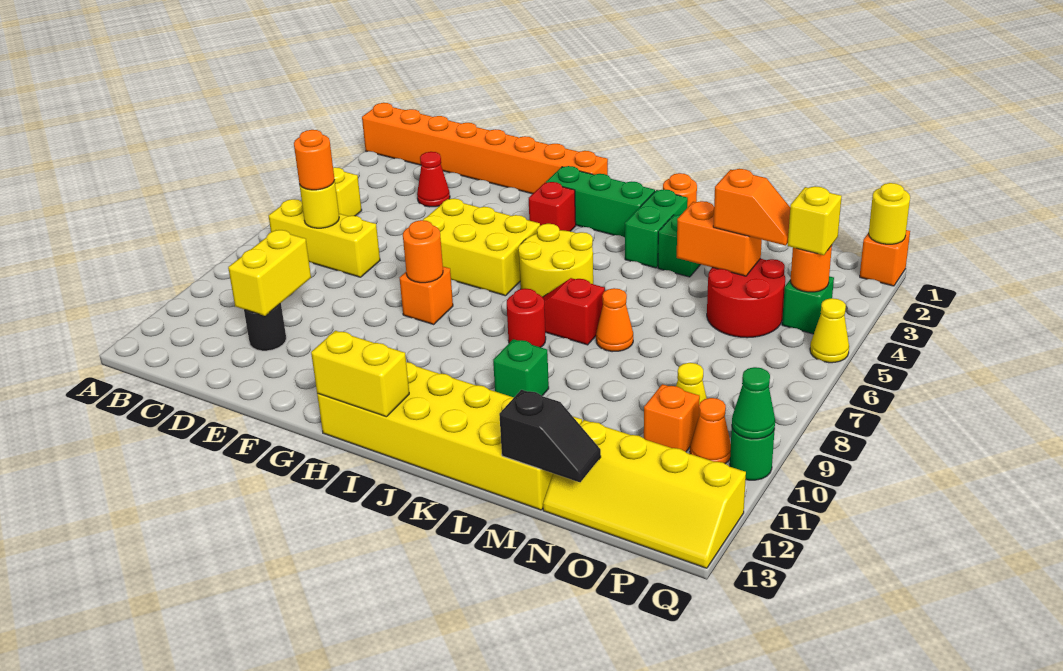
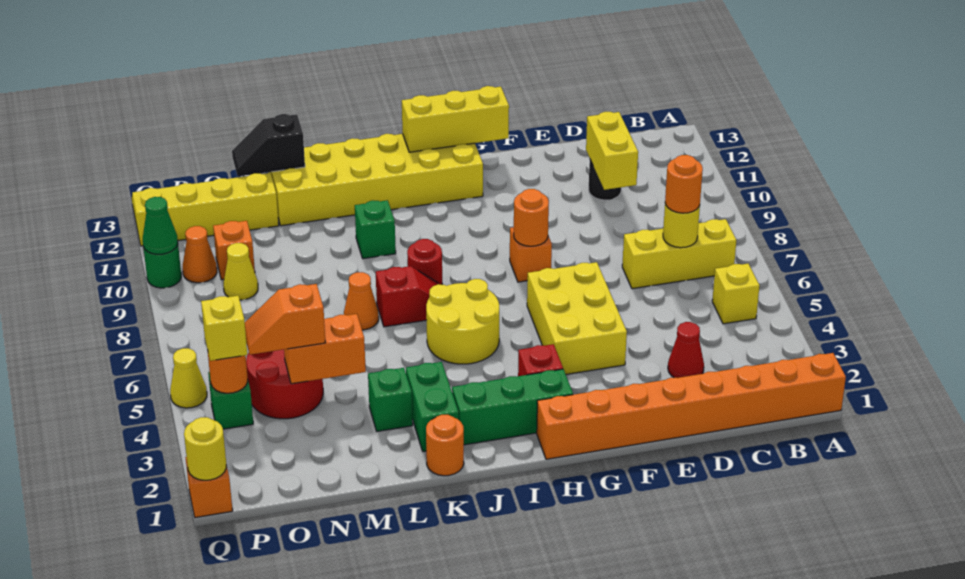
yellow 2x3 brick [423,199,540,296] -> yellow 2x3 brick turned to [527,262,627,374]
yellow 1x2 brick [311,331,409,417] -> yellow 1x3 brick [402,86,509,152]

